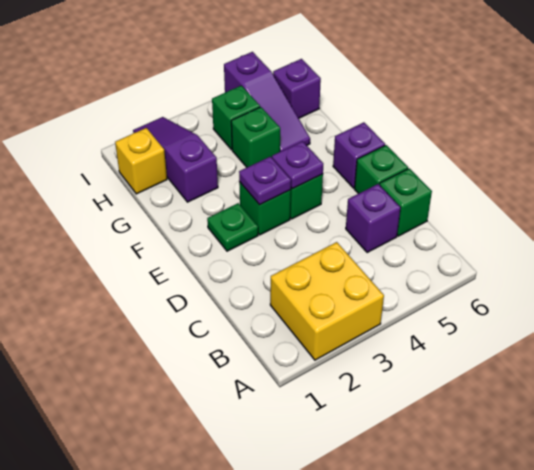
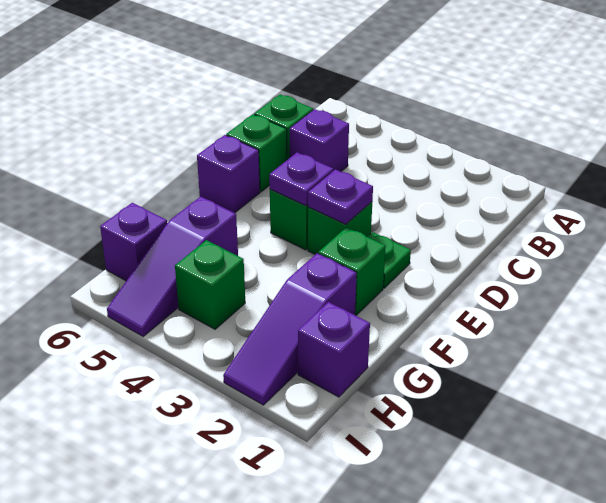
yellow 2x2 brick [270,242,384,360] -> none
green 1x1 brick [231,107,280,167] -> green 1x1 brick moved to [318,227,386,315]
purple 1x3 slope [224,52,310,152] -> purple 1x3 slope turned to [107,197,238,336]
yellow 1x1 brick [115,128,167,194] -> purple 1x1 brick [298,302,370,397]

